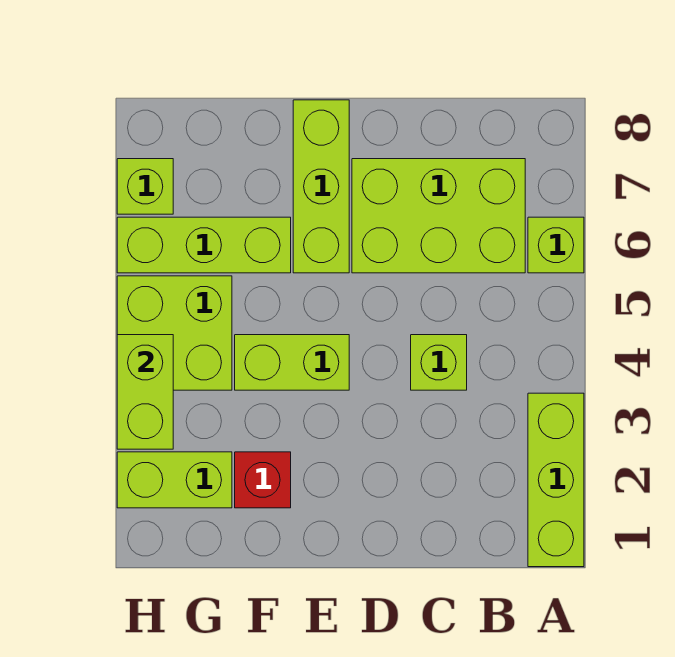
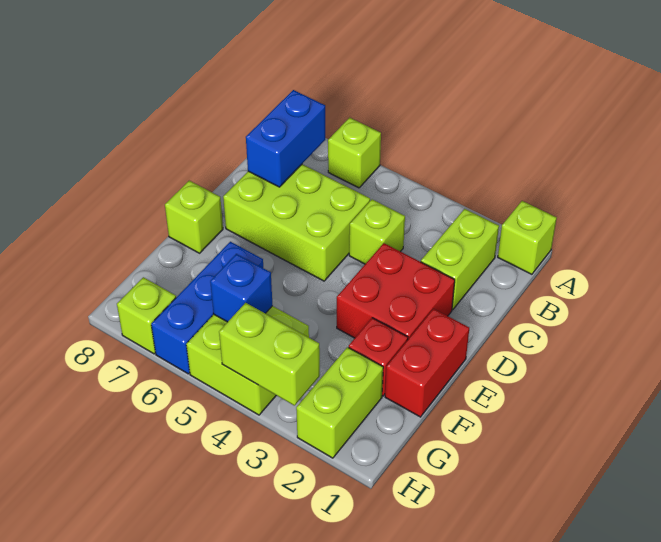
lime 1x3 brick [528,393,584,567] -> lime 1x1 brick [498,201,557,274]
lime 2x3 brick [352,159,525,273] -> lime 2x3 brick turned to [223,164,370,281]
none -> blue 1x2 brick [246,90,325,187]
none -> red 2x2 brick [337,243,455,339]
none -> red 1x2 brick [385,309,469,417]
lime 1x2 brick [235,335,349,390] -> lime 1x2 brick moved to [421,209,499,310]
lime 1x3 brick [293,100,349,273] -> lime 1x1 brick [165,181,223,253]
lime 1x3 brick [117,217,291,273] -> blue 1x3 brick [151,242,263,374]
none -> blue 1x1 brick [210,254,273,322]

